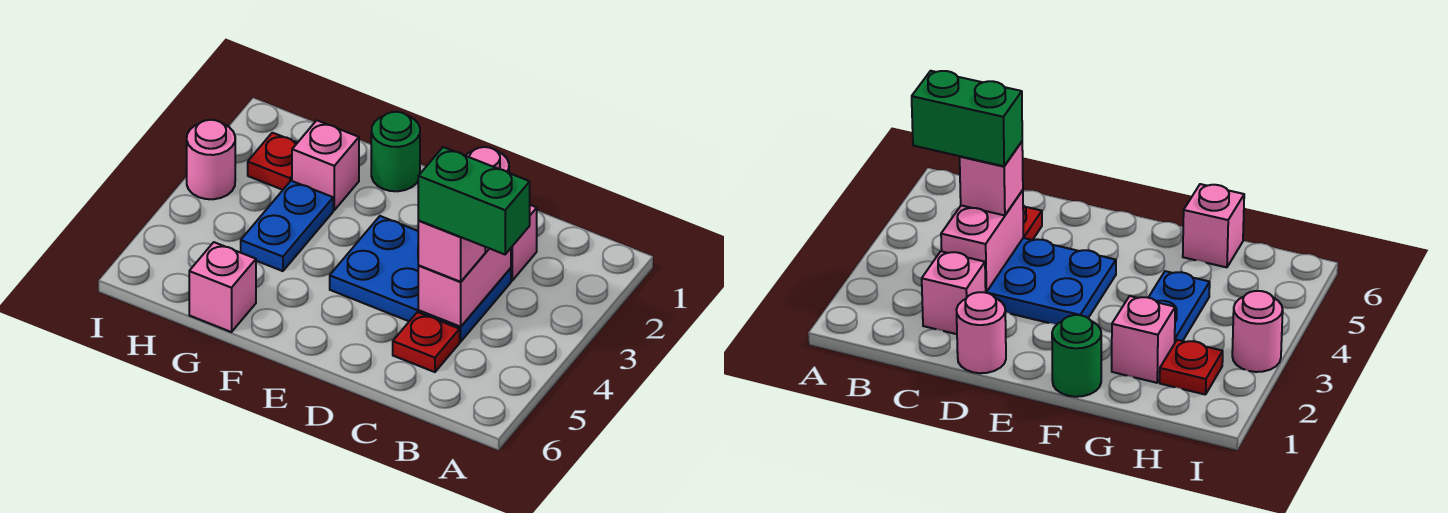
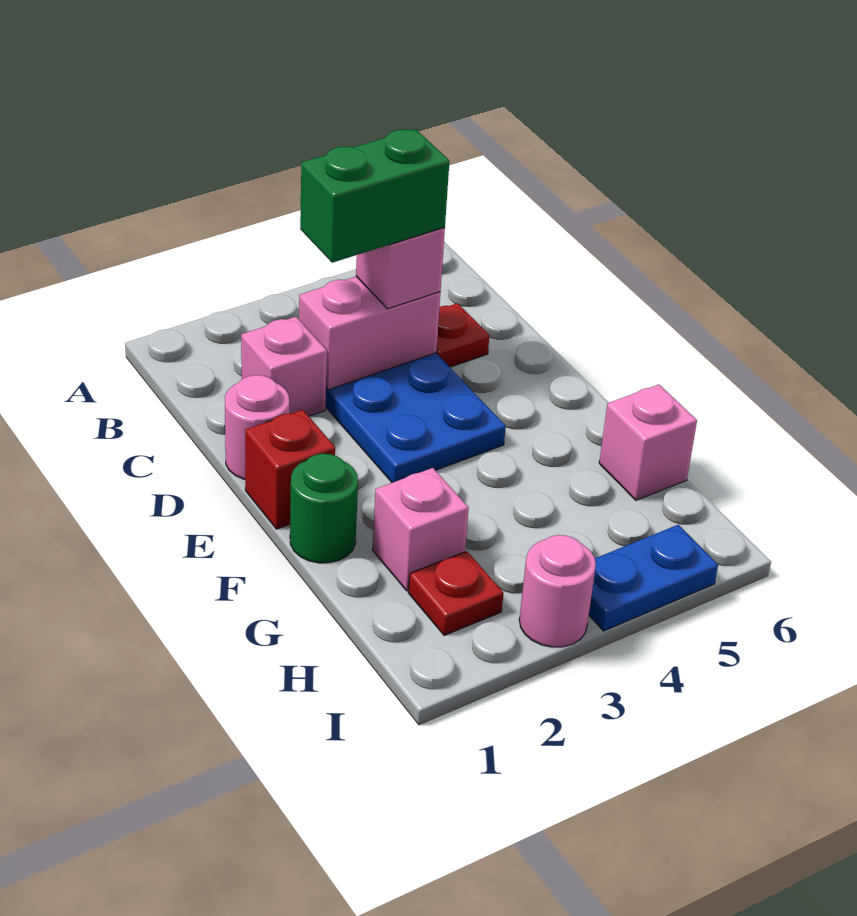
green 1x2 brick [418,147,530,254] -> green 1x2 brick turned to [300,129,449,263]
none -> red 1x1 brick [245,410,335,529]
blue 1x2 plate [241,181,333,271] -> blue 1x2 plate moved to [589,525,718,631]

